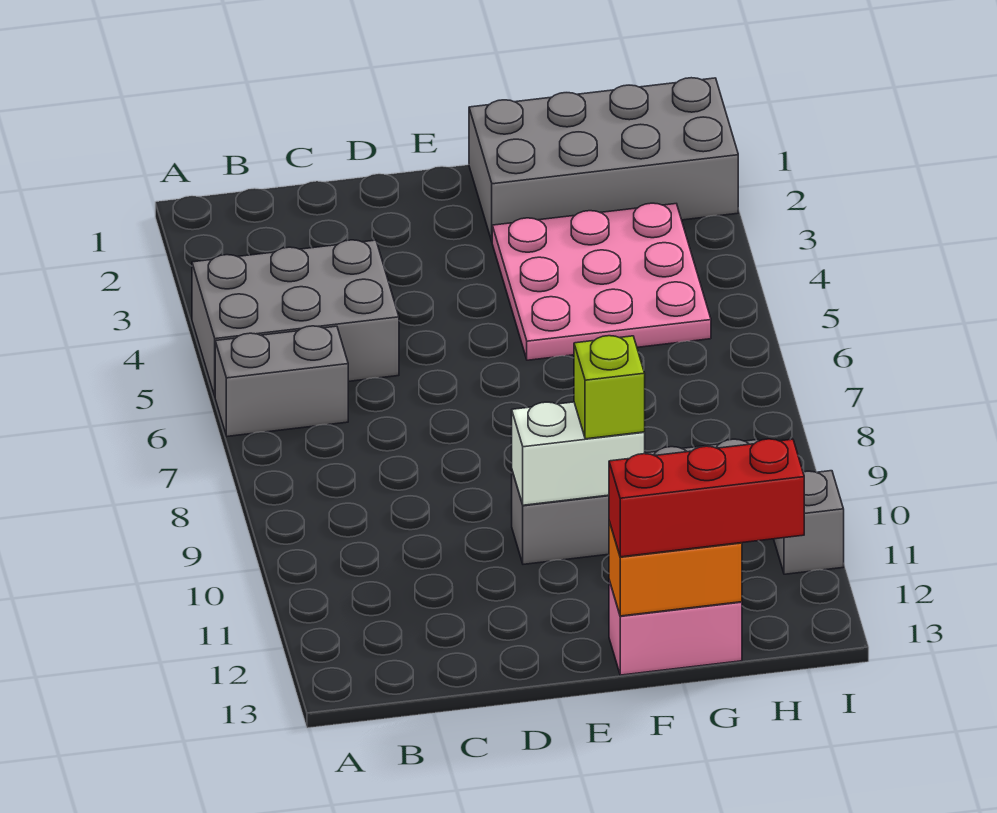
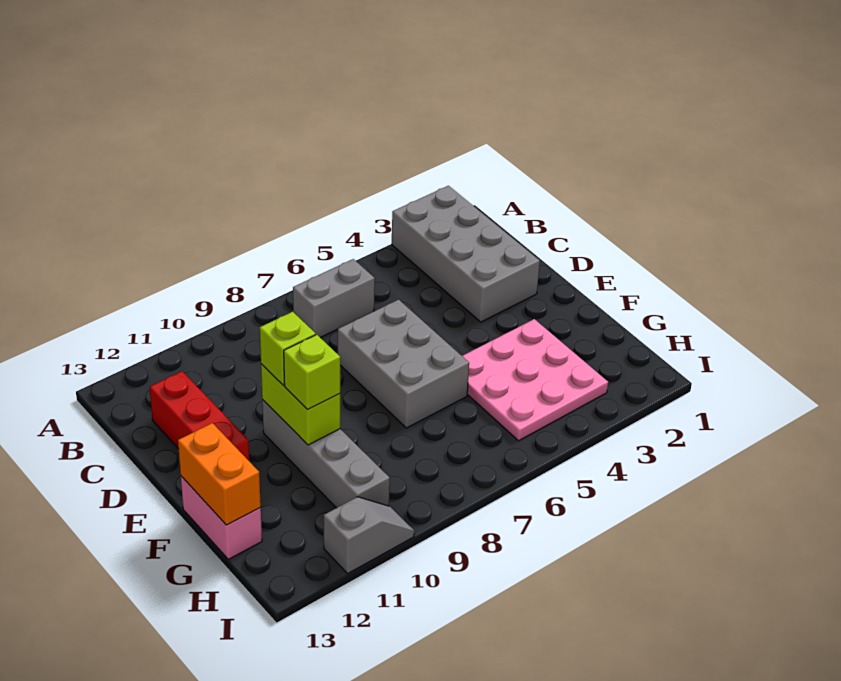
grey 2x3 brick [192,240,399,396] -> grey 2x3 brick moved to [338,300,469,428]
grey 1x2 brick [215,326,348,436] -> grey 1x2 brick turned to [293,259,375,338]
white 1x2 brick [512,402,645,505] -> lime 1x2 brick [261,364,340,445]
none -> lime 1x1 brick [260,312,316,386]
grey 2x4 brick [469,78,738,241] -> grey 2x4 brick moved to [392,186,540,322]
red 1x3 brick [609,439,804,557] -> red 1x3 brick moved to [150,371,249,461]

